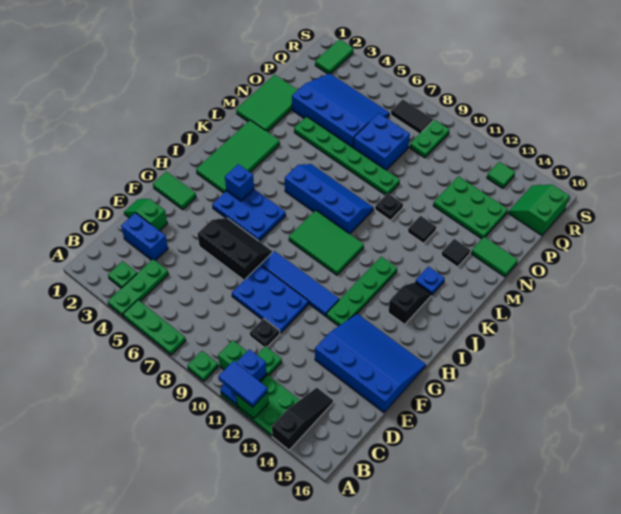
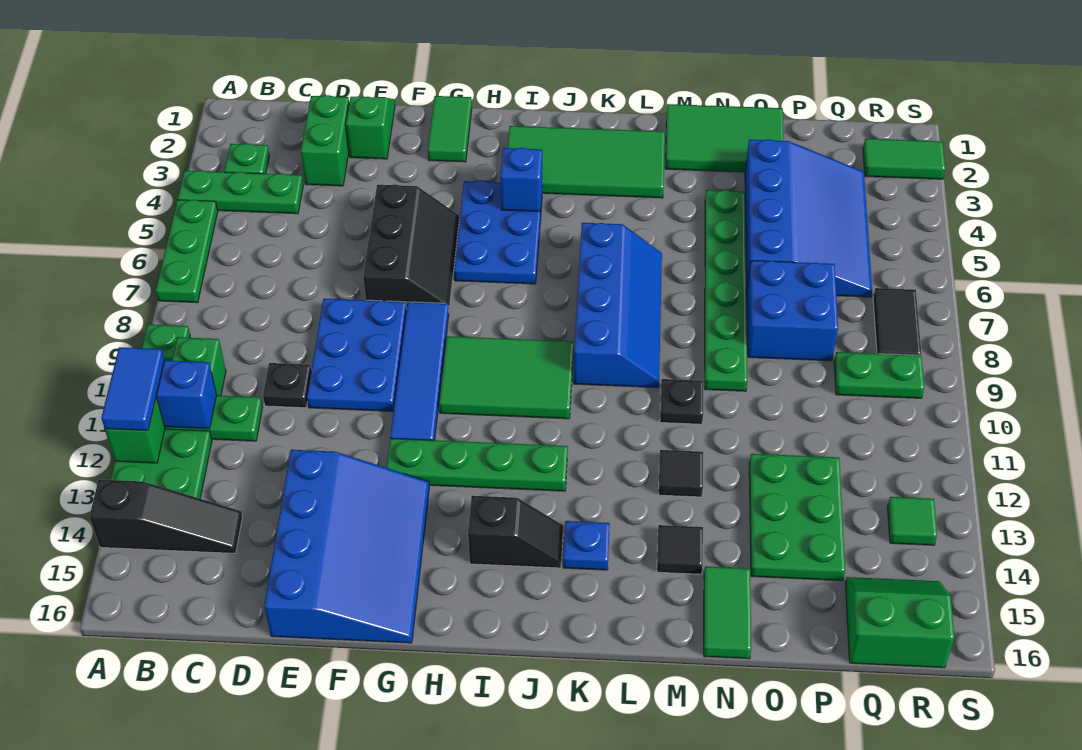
blue 1x2 brick [121,213,168,261] -> green 1x2 brick [301,95,349,186]
green 2x3 tile [289,210,364,275] -> green 2x3 tile turned to [439,336,574,419]

